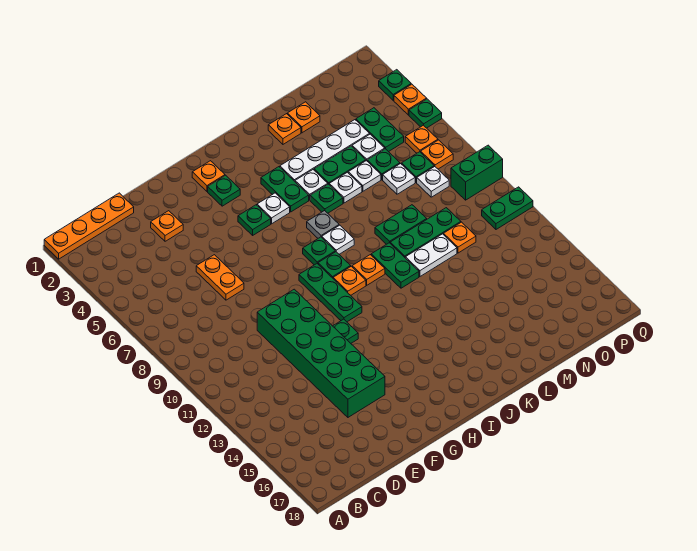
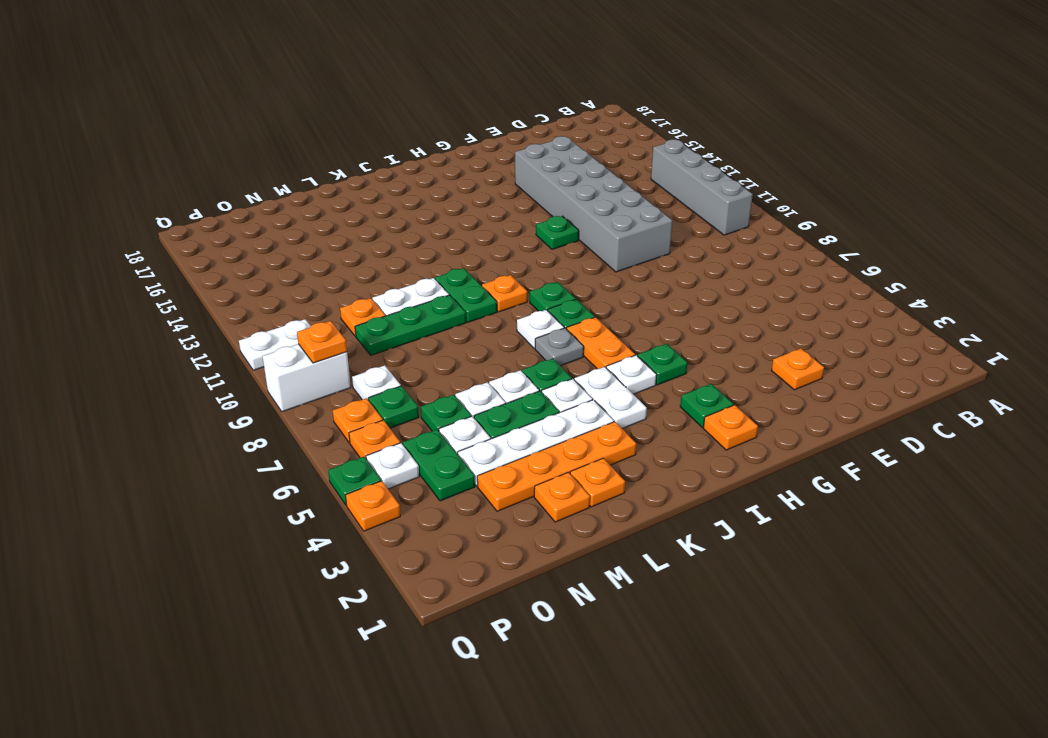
orange 1x4 plate [44,193,134,259] -> orange 1x4 plate moved to [477,422,636,511]
none -> grey 1x4 brick [651,139,753,235]
orange 1x2 plate [196,255,244,300] -> orange 1x2 plate moved to [567,317,635,369]
green 2x6 brick [257,289,385,417] -> grey 2x6 brick [515,136,672,272]
green 1x3 plate [299,264,362,322] -> none
orange 1x1 plate [333,266,366,295] -> orange 1x1 plate moved to [297,321,347,363]
green 1x2 plate [261,167,309,212] -> white 1x2 plate [574,367,647,428]
green 1x2 plate [375,205,427,244] -> none
white 1x1 plate [383,164,415,194] -> white 1x1 plate moved to [366,443,419,489]
green 1x2 brick [451,145,503,200] -> white 1x2 brick [262,344,351,412]
green 1x2 plate [482,187,533,229] -> white 1x2 plate [239,319,311,370]
green 1x1 plate [379,70,411,100] -> none

